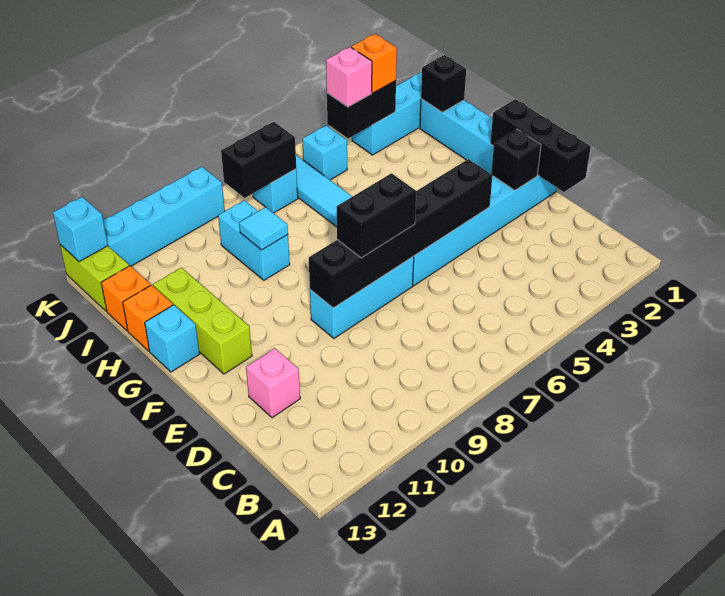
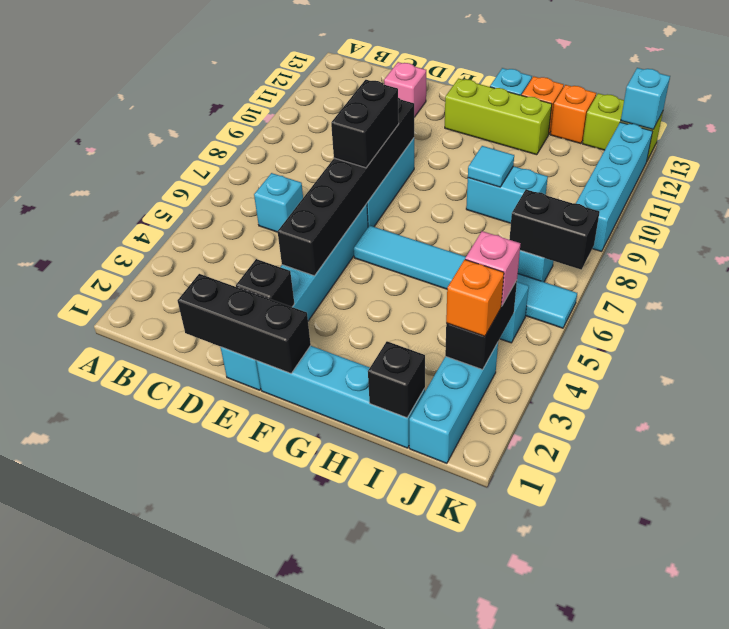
none -> cyan 1x1 brick [254,173,303,232]
black 1x2 brick [221,122,296,198] -> black 1x2 brick turned to [509,190,600,270]

